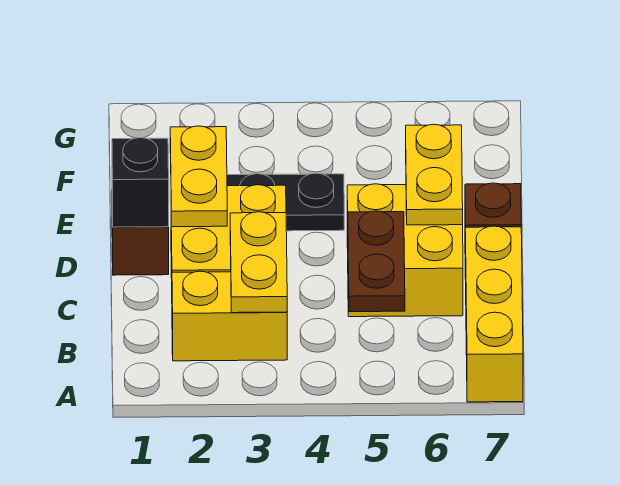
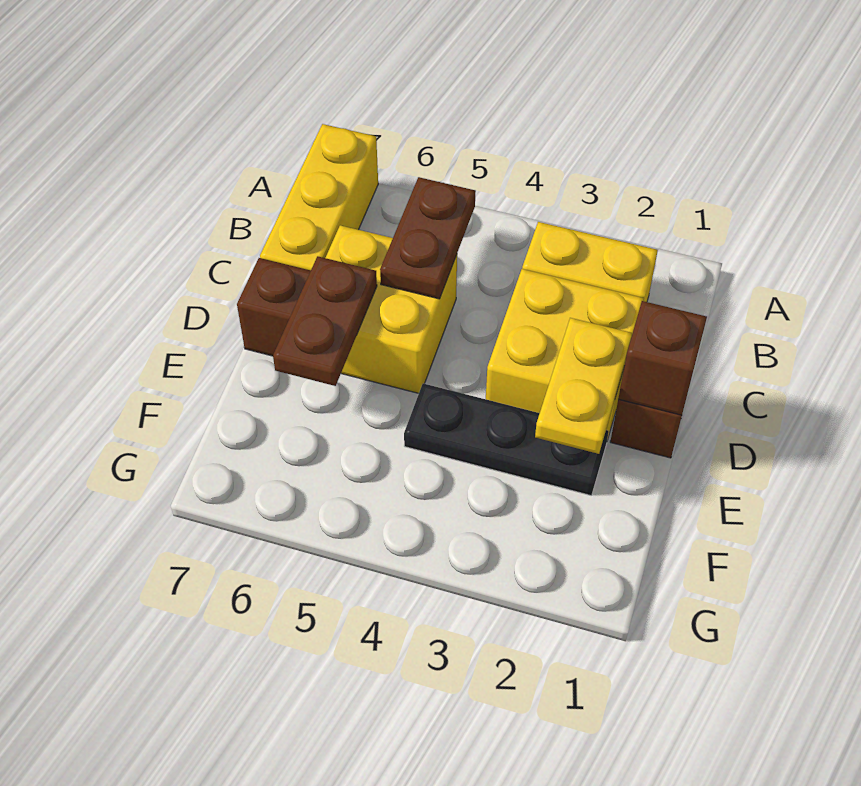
yellow 1x2 plate [230,212,287,313] -> none
black 1x1 brick [112,138,169,227] -> brown 1x1 brick [618,301,707,415]
yellow 1x2 plate [406,124,463,225] -> brown 1x2 plate [273,256,377,386]

